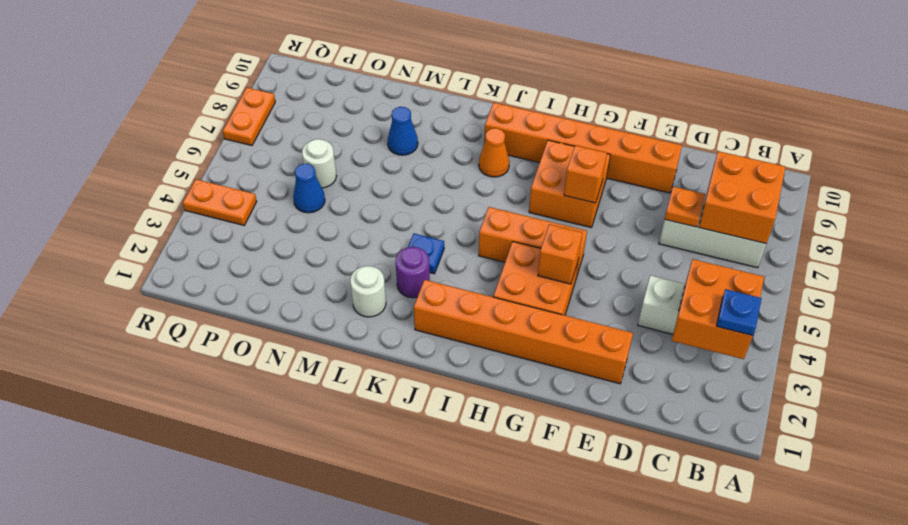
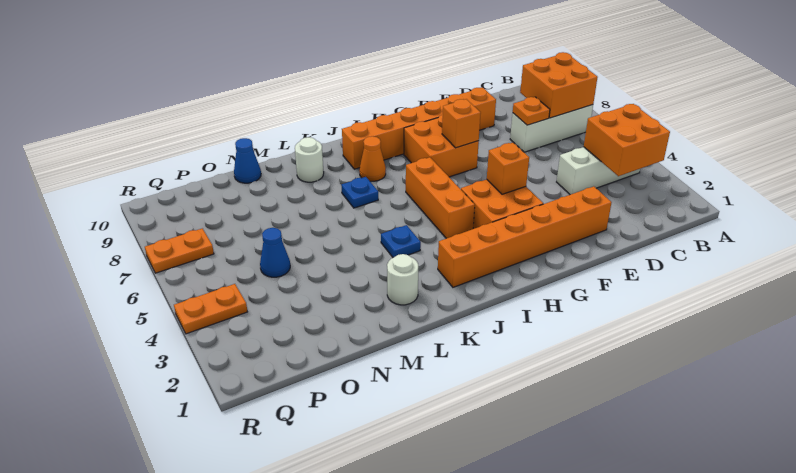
blue 1x1 plate [717,289,762,336] -> blue 1x1 plate moved to [341,177,378,208]
orange 1x3 brick [479,207,587,278] -> orange 1x3 brick turned to [406,157,475,238]
purple 1x1 round brick [396,247,430,298] -> none
blue 1x1 cone [388,107,418,155] -> blue 1x1 cone moved to [234,138,261,183]
white 1x1 round brick [302,139,336,188] -> white 1x1 round brick moved to [295,137,324,182]
orange 1x2 plate [223,88,275,146] -> orange 1x2 plate turned to [145,228,214,273]

